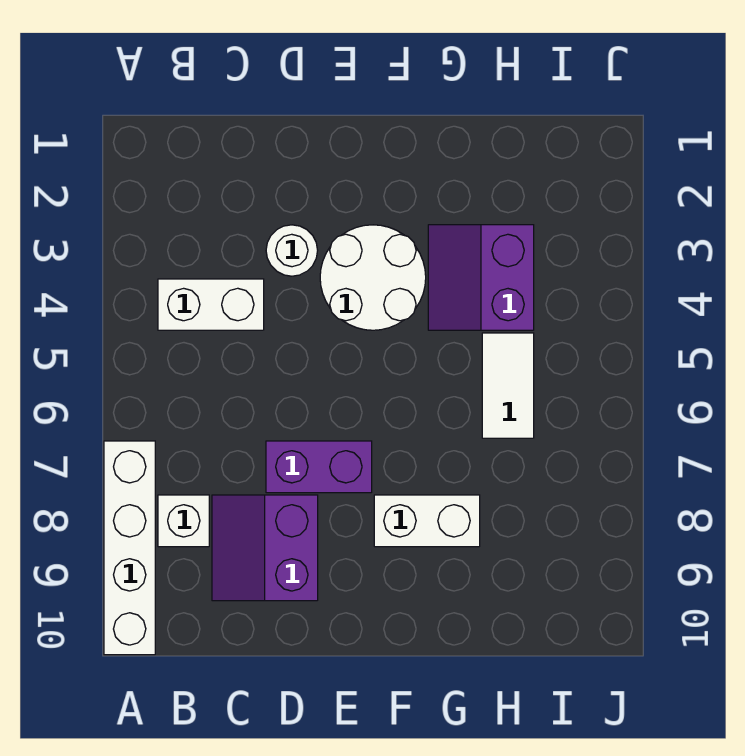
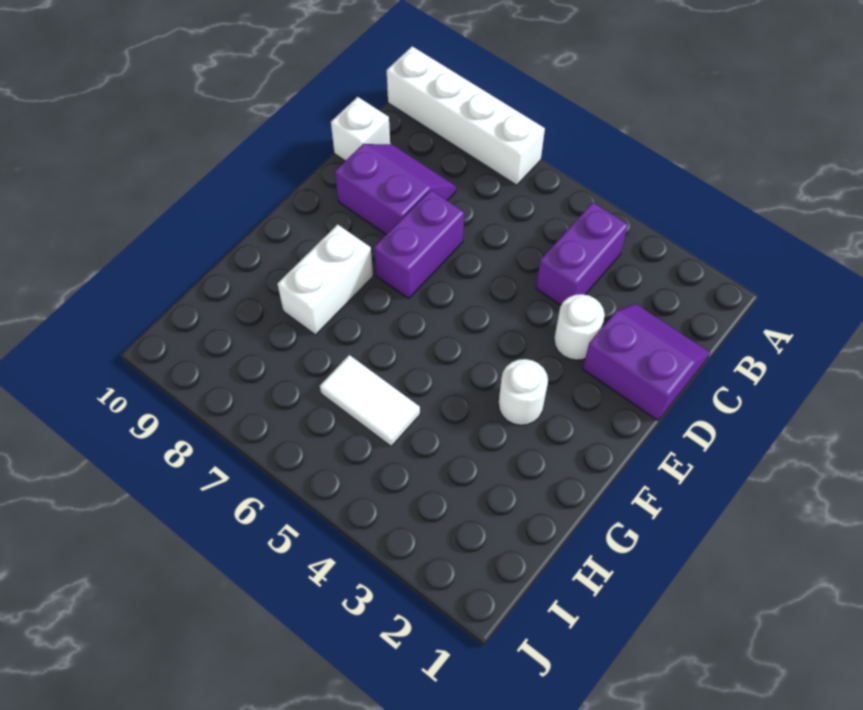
white 1x2 brick [158,279,264,330] -> purple 1x2 brick [536,202,628,305]
white 1x1 brick [158,495,209,547] -> white 1x1 brick moved to [331,97,390,161]
white 2x2 round brick [320,225,426,330] -> white 1x1 round brick [499,359,548,425]
purple 2x2 slope [428,225,534,330] -> purple 2x2 slope moved to [583,304,710,420]

